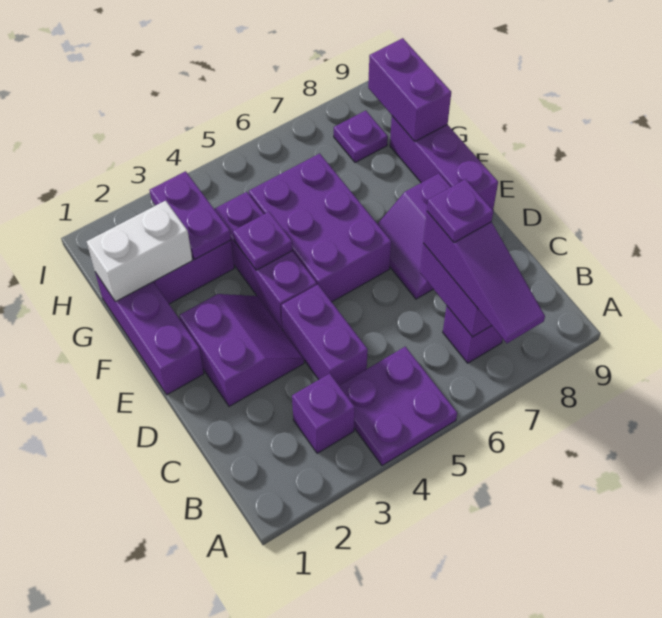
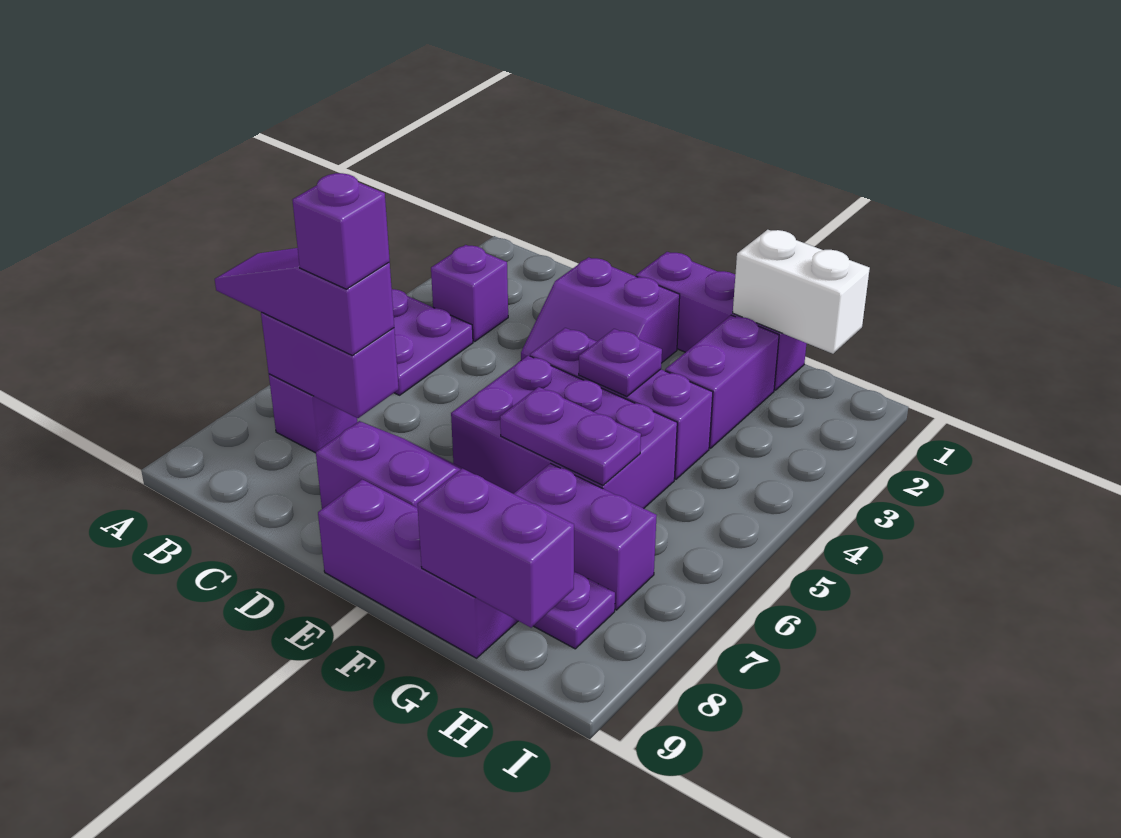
purple 1x2 brick [282,285,368,385] -> purple 1x2 brick moved to [514,463,657,610]
purple 1x1 plate [427,179,493,243] -> purple 1x1 brick [292,173,390,289]
white 1x2 brick [87,201,193,302] -> white 1x2 brick turned to [733,230,870,354]
purple 1x2 plate [150,171,231,259] -> purple 1x2 plate moved to [500,387,641,485]

